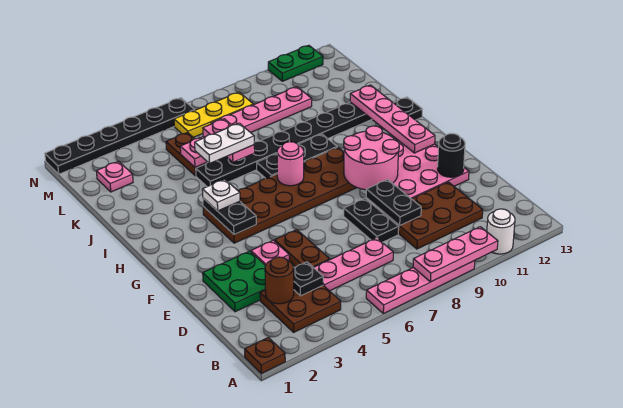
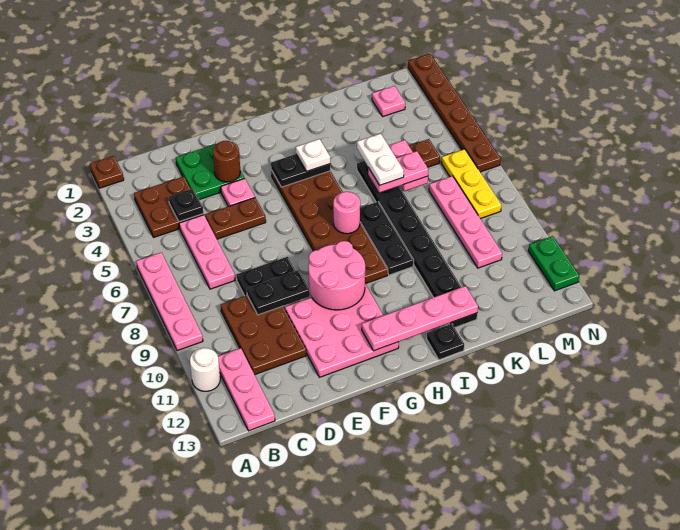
pink 1x3 plate [413,227,498,282] -> pink 1x3 plate moved to [218,348,275,431]
brown 1x1 round brick [265,257,294,304] -> brown 1x1 round brick moved to [213,141,240,182]
black 1x1 round brick [438,134,465,177] -> none
black 1x6 plate [45,98,195,174] -> brown 1x6 plate [408,54,501,172]

